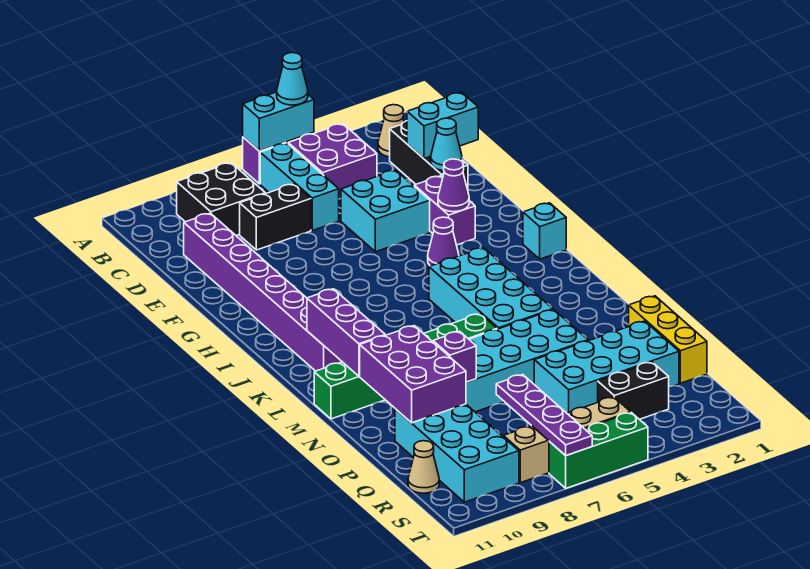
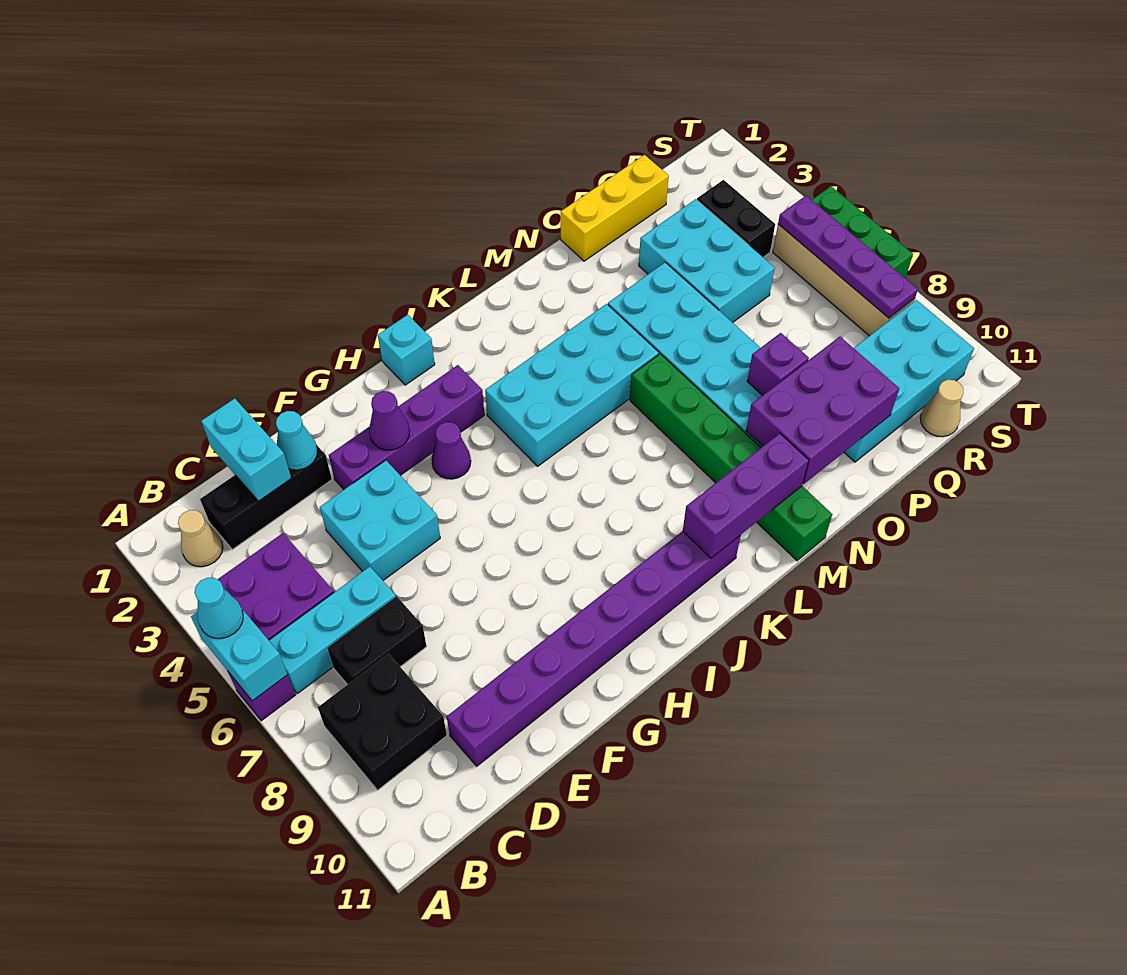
black 1x2 brick [240,184,311,250] -> black 1x2 brick turned to [328,596,427,685]
purple 1x2 brick [414,176,475,245] -> purple 1x4 brick [329,365,484,489]
cyan 2x4 brick [534,321,679,413] -> cyan 2x3 brick [639,199,775,323]
purple 1x4 plate [496,375,592,456] -> purple 1x4 plate turned to [778,196,918,318]

